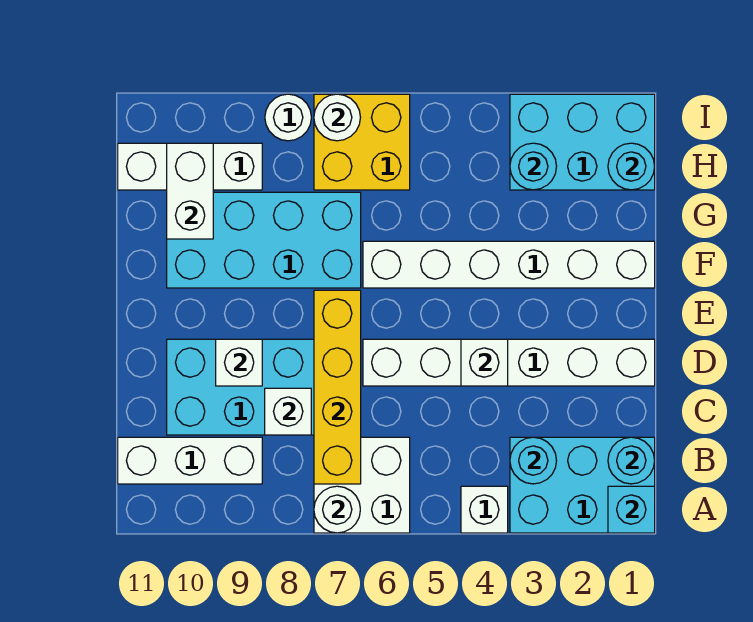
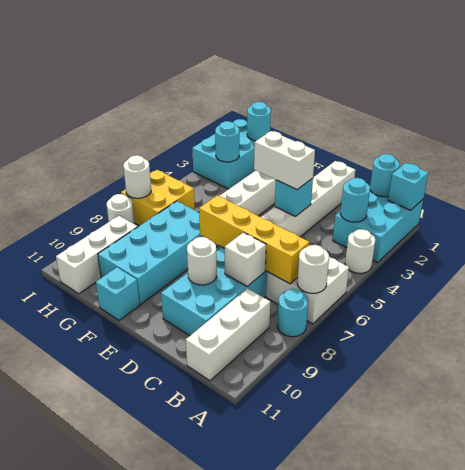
white 1x1 brick [461,486,508,533] -> white 1x1 round brick [345,229,376,273]
none -> cyan 1x1 round brick [277,289,308,337]
white 1x1 brick [461,339,508,386] -> cyan 1x1 brick [275,178,313,216]
white 1x1 brick [216,339,262,386] -> white 1x1 round brick [187,237,217,285]
none -> cyan 1x1 brick [96,267,140,321]
white 1x2 brick [167,143,213,239] -> white 1x2 brick moved to [254,131,315,190]

